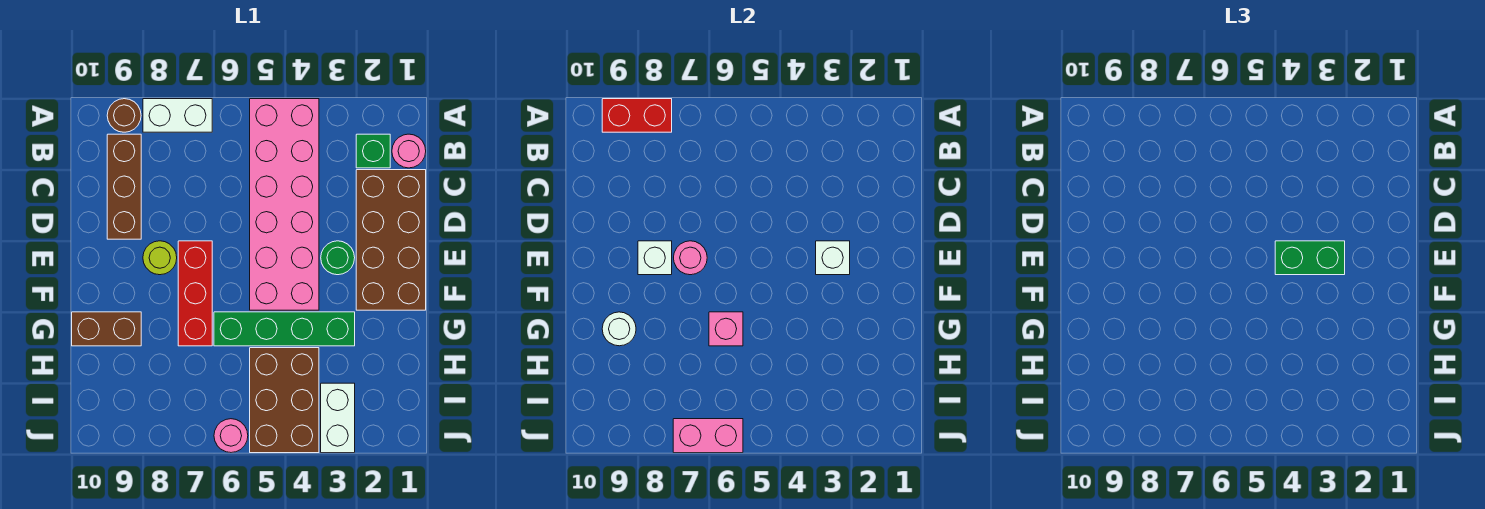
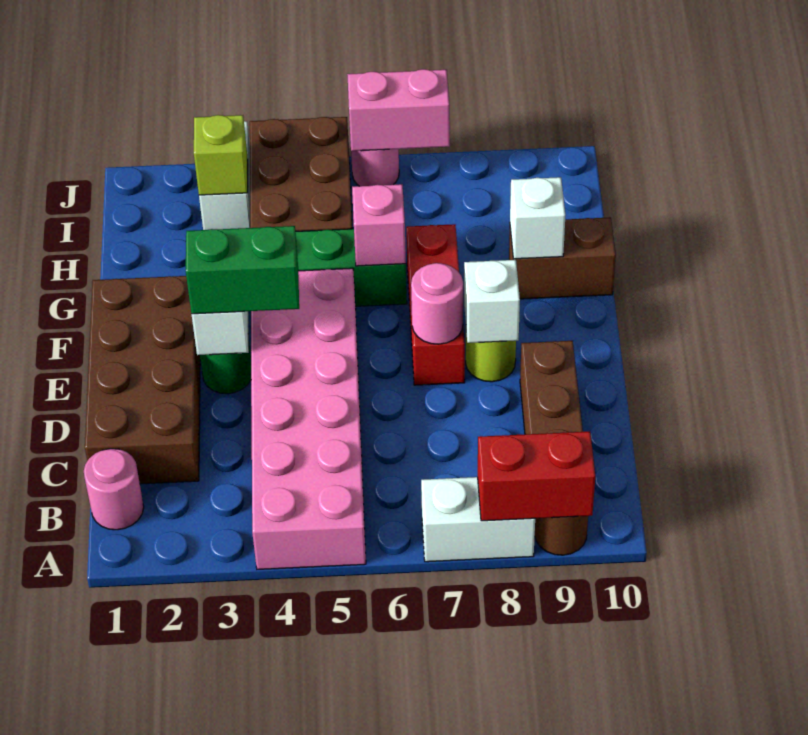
green 1x1 brick [356,134,390,168] -> none
white 1x1 round brick [602,312,636,346] -> white 1x1 brick [510,177,565,259]
none -> lime 1x1 brick [194,115,248,195]

